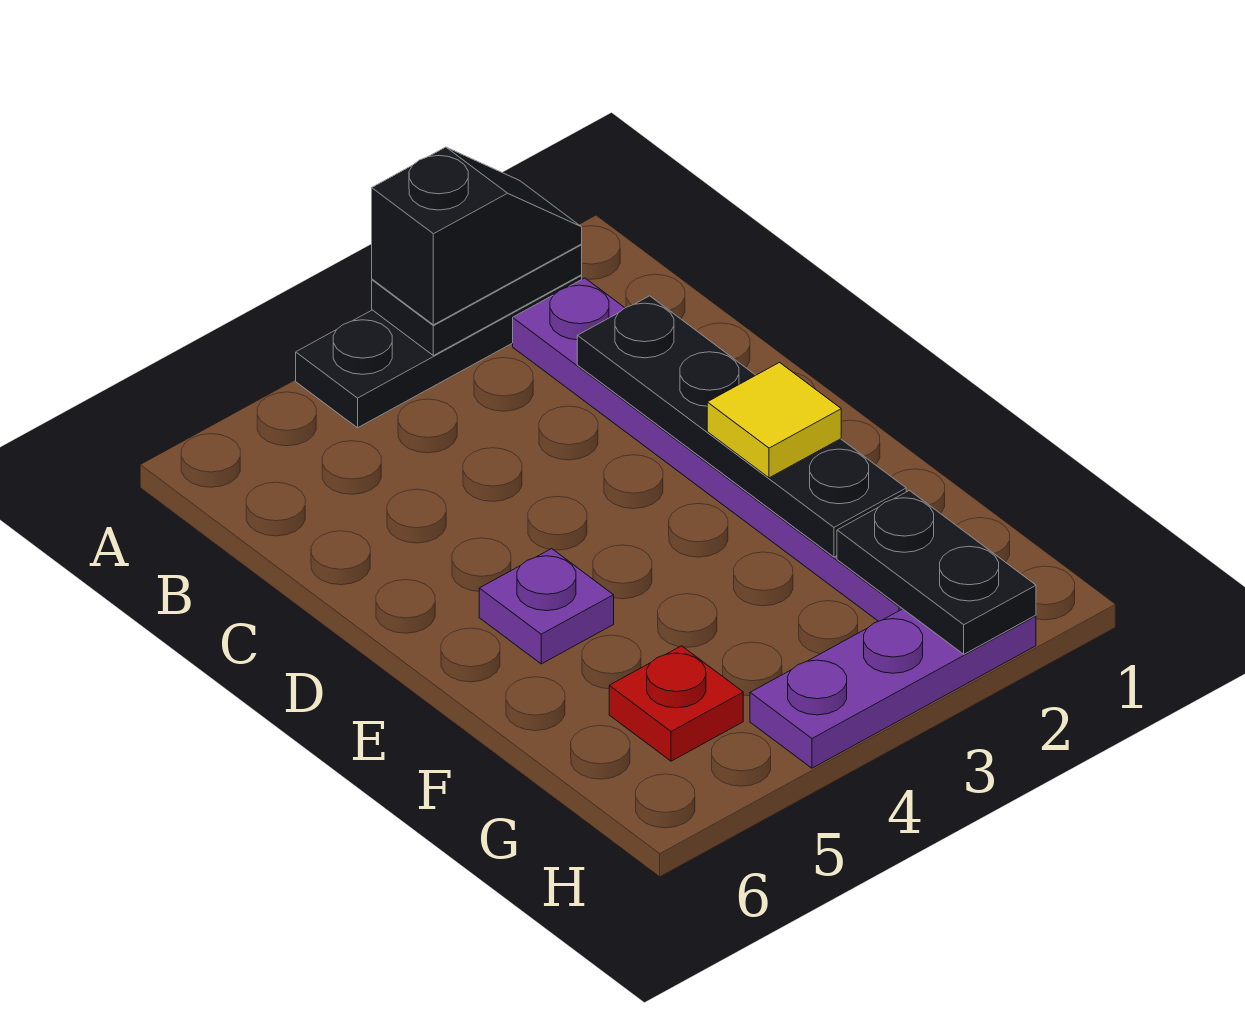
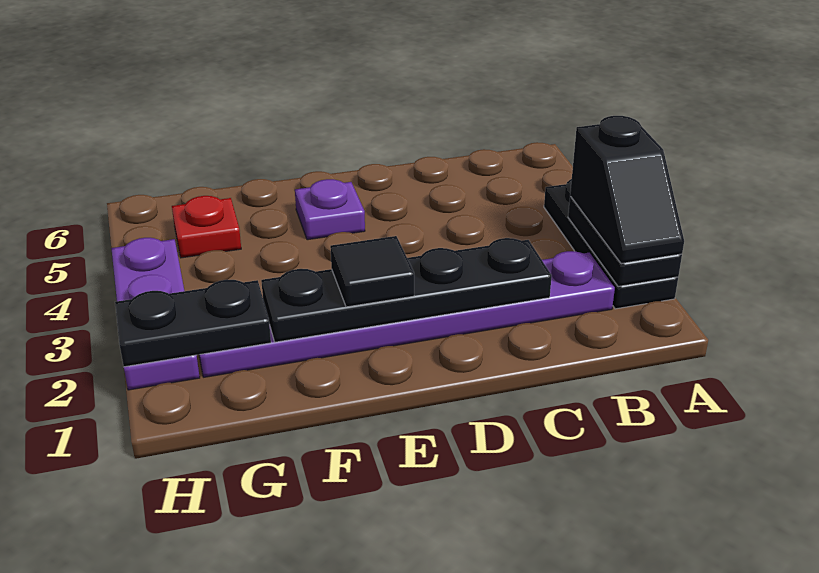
yellow 1x1 tile [707,363,841,478] -> black 1x1 tile [330,236,414,307]

